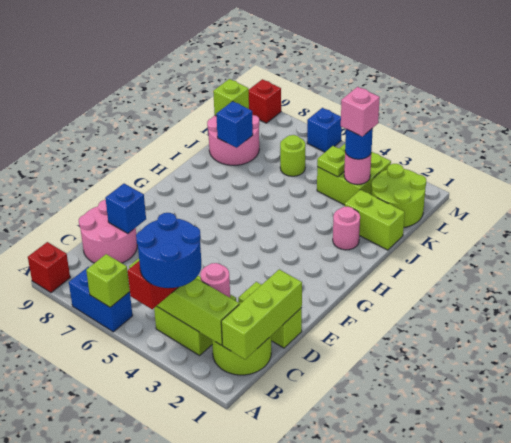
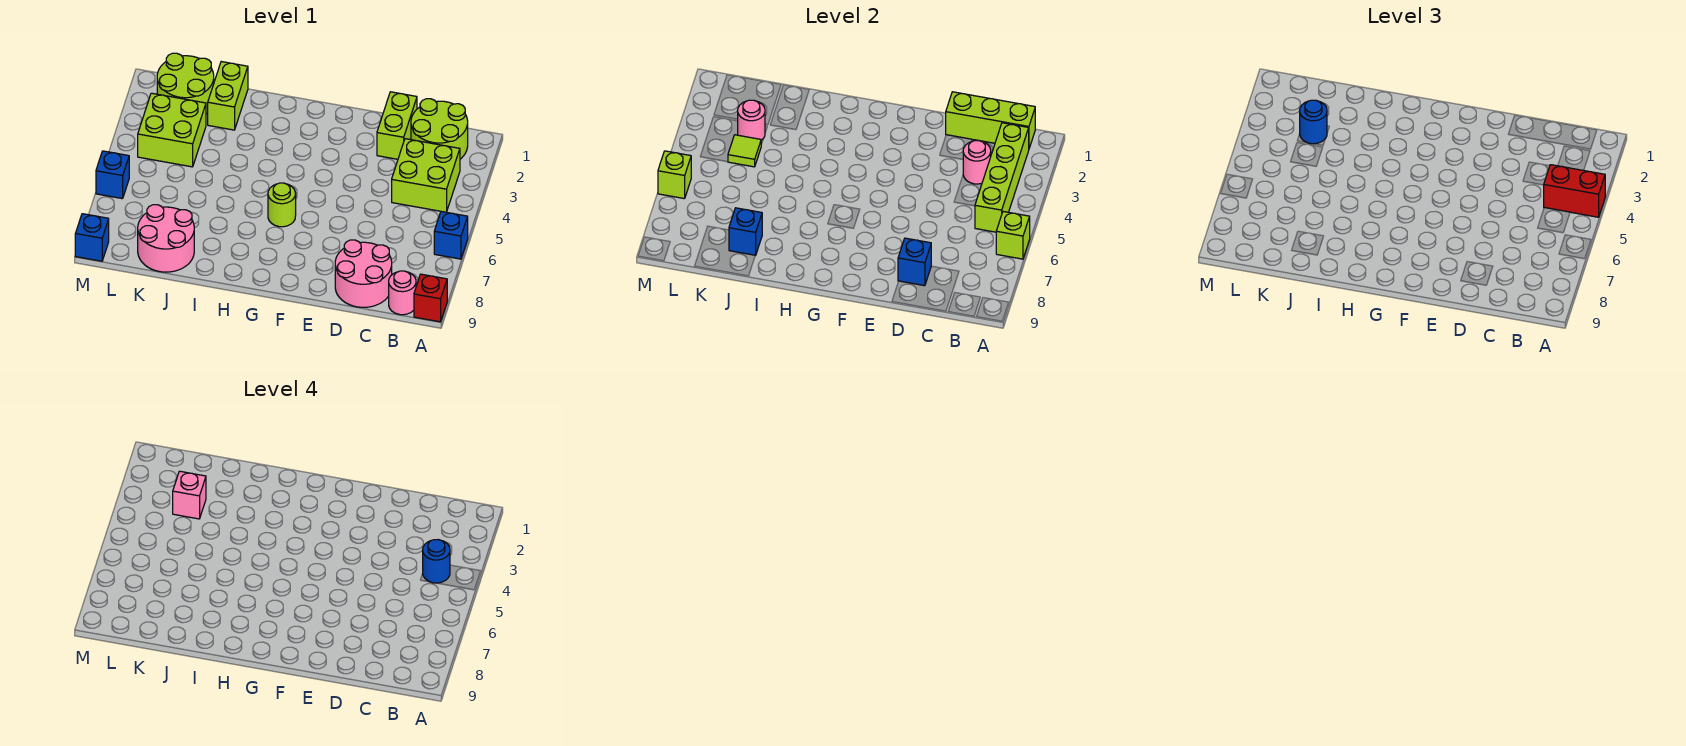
blue 2x2 round brick [136,213,201,288] -> blue 1x1 round brick [423,540,450,583]
blue 1x2 brick [69,267,133,332] -> blue 1x1 brick [434,212,468,259]
pink 1x1 round brick [333,207,360,250] -> pink 1x1 round brick moved to [389,271,416,315]
lime 1x1 plate [317,146,345,177] -> lime 1x1 tile [728,135,761,167]
lime 1x1 round brick [280,135,305,176] -> lime 1x1 round brick moved to [268,183,296,227]
lime 1x1 brick [213,79,249,116] -> lime 1x1 brick moved to [658,151,691,199]
red 1x1 brick [249,79,281,123] -> blue 1x1 brick [75,214,109,261]

